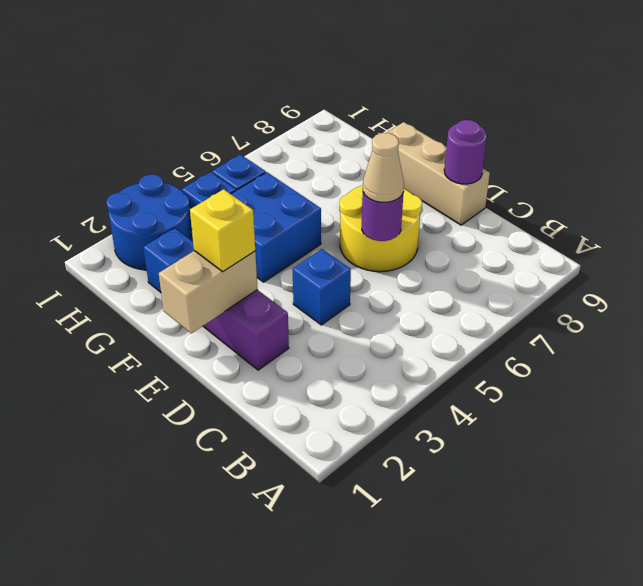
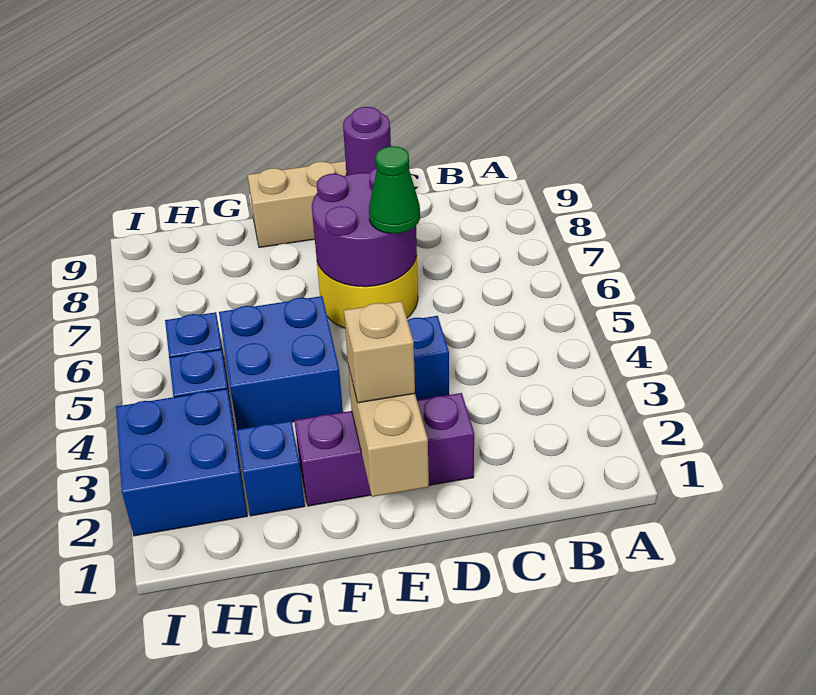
purple 1x1 round brick [362,192,403,241] -> purple 2x2 round brick [312,168,417,287]
tan 1x1 cone [363,133,404,202] -> green 1x1 cone [369,146,420,234]
yellow 1x1 brick [190,189,255,272] -> tan 1x1 brick [344,301,415,403]
blue 2x2 round brick [106,175,192,270] -> blue 2x2 brick [116,389,247,536]

